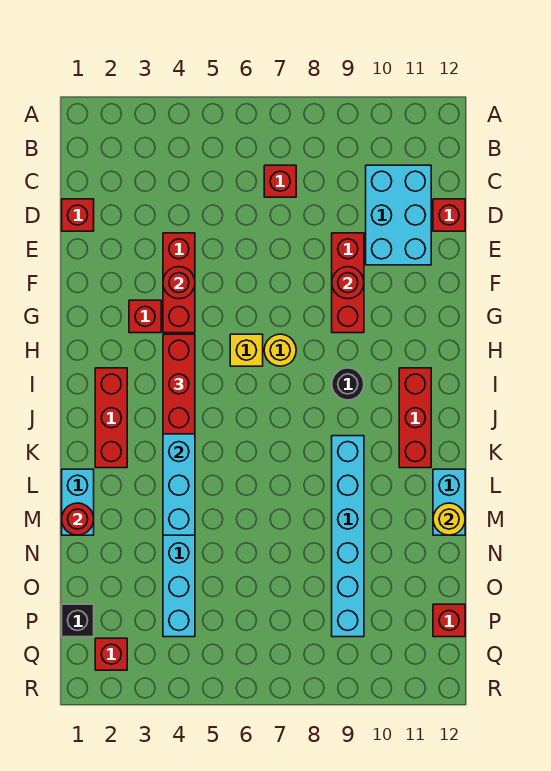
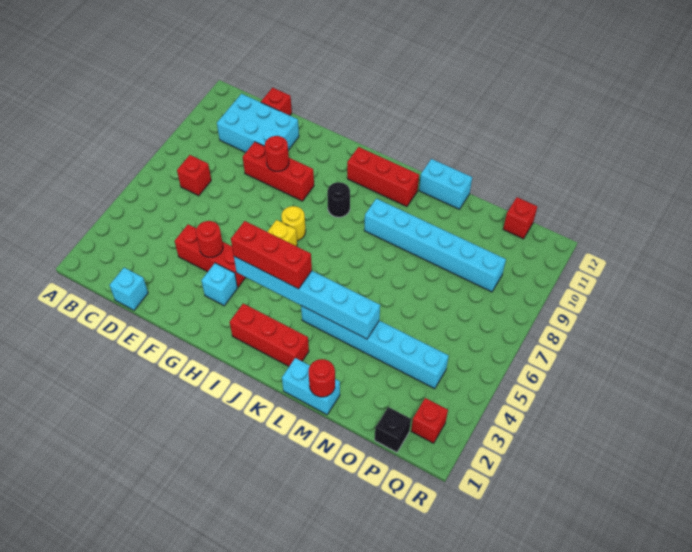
red 1x1 brick [62,199,94,231] -> cyan 1x1 brick [110,268,148,310]
red 1x1 brick [129,300,161,333] -> cyan 1x1 brick [201,263,237,306]
yellow 1x1 round brick [433,503,465,535] -> none

